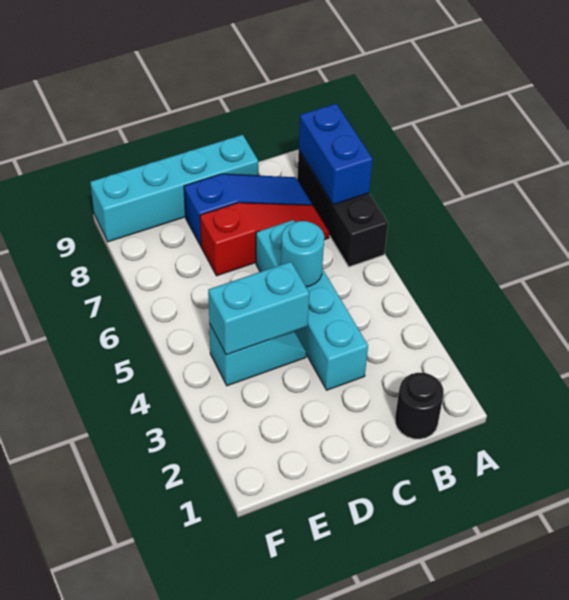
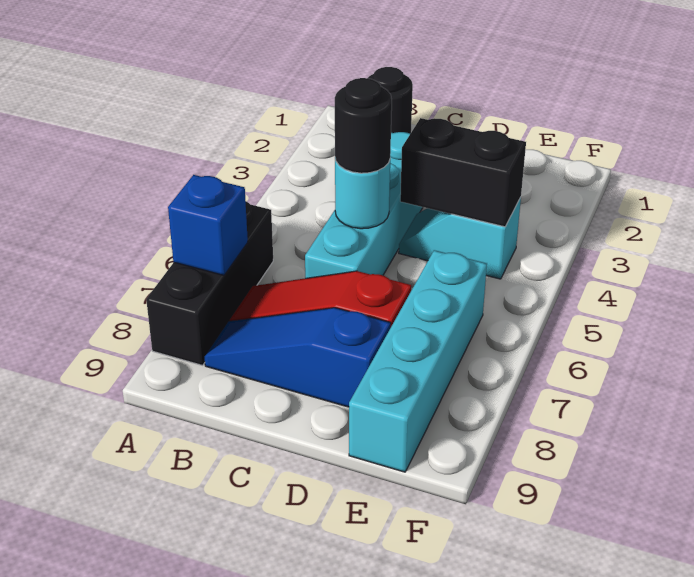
blue 1x2 brick [299,104,373,205] -> blue 1x1 brick [168,175,248,275]
none -> black 1x1 round brick [335,78,392,173]
cyan 1x4 brick [90,135,258,242] -> cyan 1x4 brick turned to [349,250,487,472]
cyan 1x2 brick [208,262,309,355] -> black 1x2 brick [400,118,526,227]

